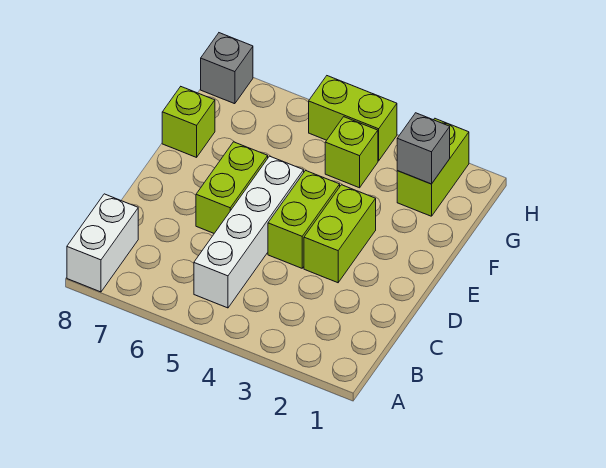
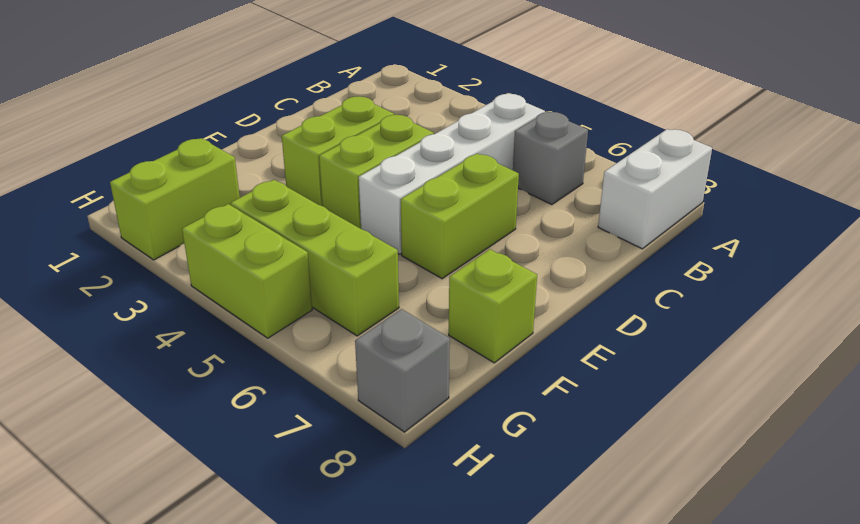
grey 1x1 brick [397,113,450,184] -> grey 1x1 brick moved to [513,112,588,205]
lime 1x1 brick [325,117,378,188] -> lime 1x3 brick [231,180,399,336]

